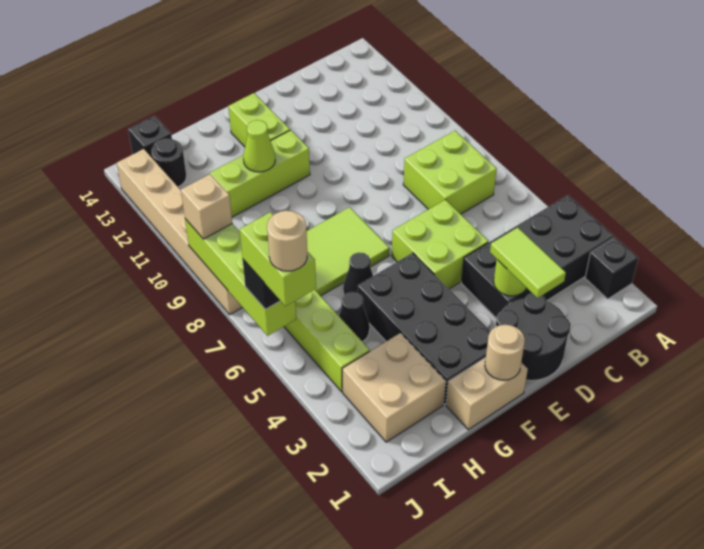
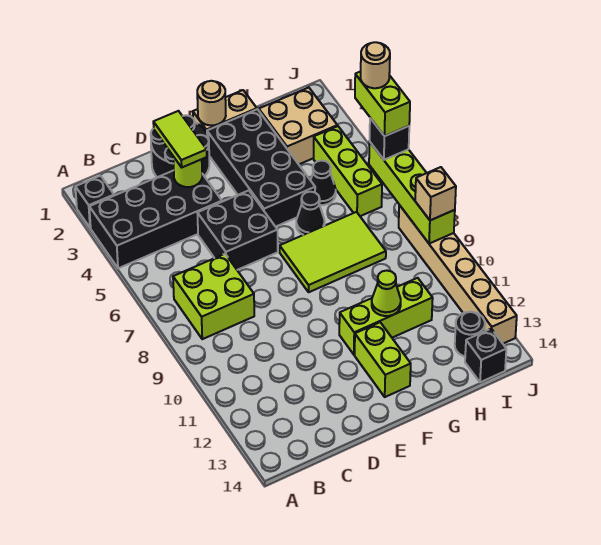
lime 2x2 brick [392,200,488,289] -> black 2x2 brick [197,190,278,270]

